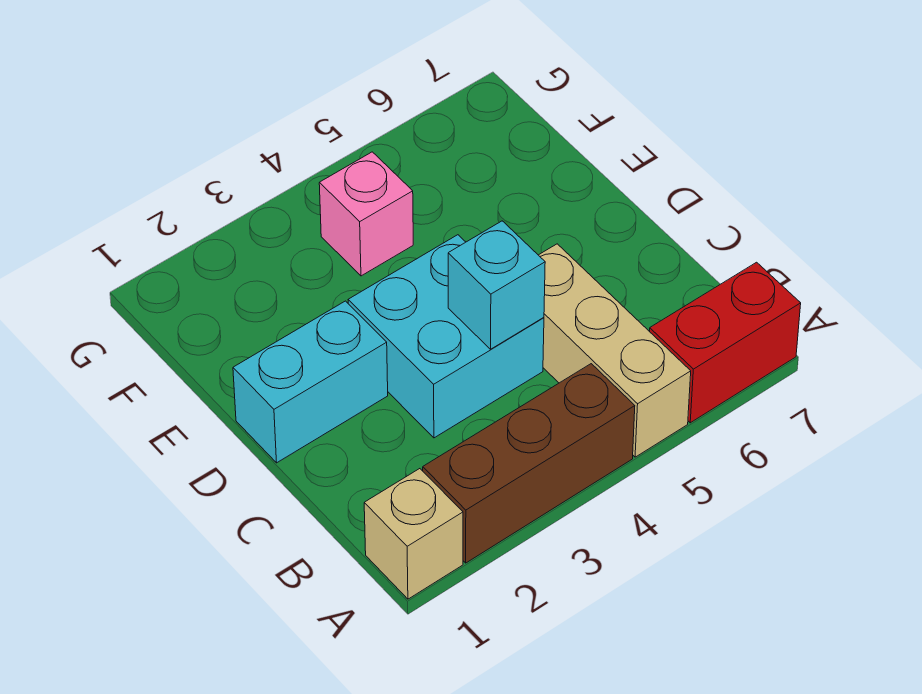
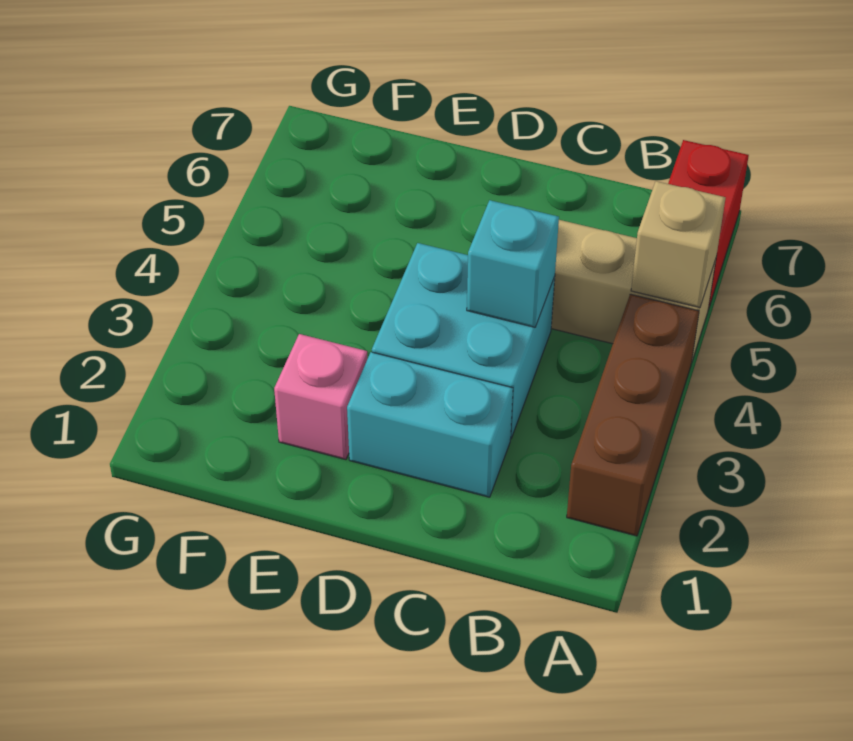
tan 1x1 brick [364,469,463,599] -> tan 1x1 brick moved to [631,181,726,308]
cyan 1x2 brick [233,301,388,463] -> cyan 1x2 brick turned to [347,352,513,497]
pink 1x1 brick [319,152,413,276] -> pink 1x1 brick moved to [274,334,367,460]

